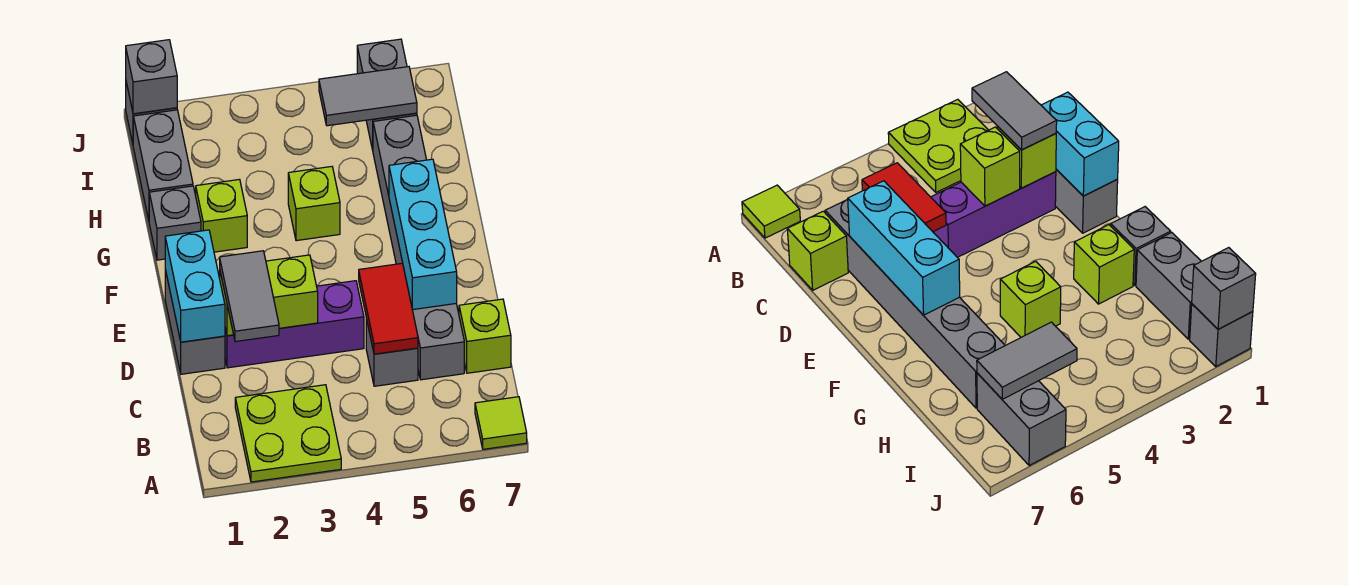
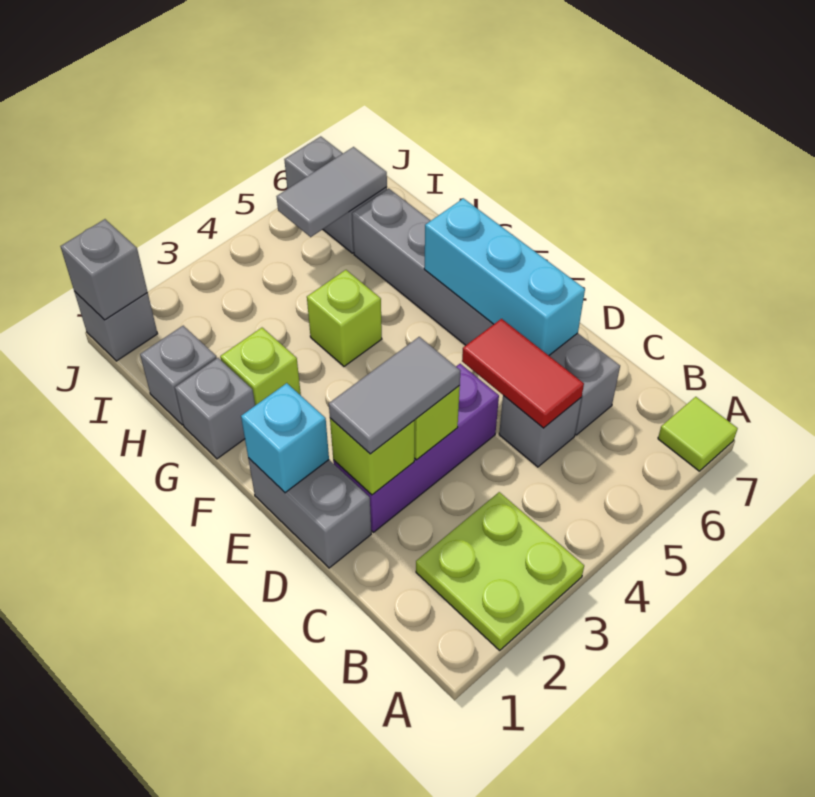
grey 1x2 tile [220,251,279,342] -> grey 1x2 tile turned to [329,337,460,454]
lime 1x1 brick [459,299,511,373] -> none
cyan 1x2 brick [165,230,225,342] -> cyan 1x1 brick [241,383,329,493]
grey 1x2 brick [133,110,193,220] -> grey 1x1 brick [140,326,217,425]

